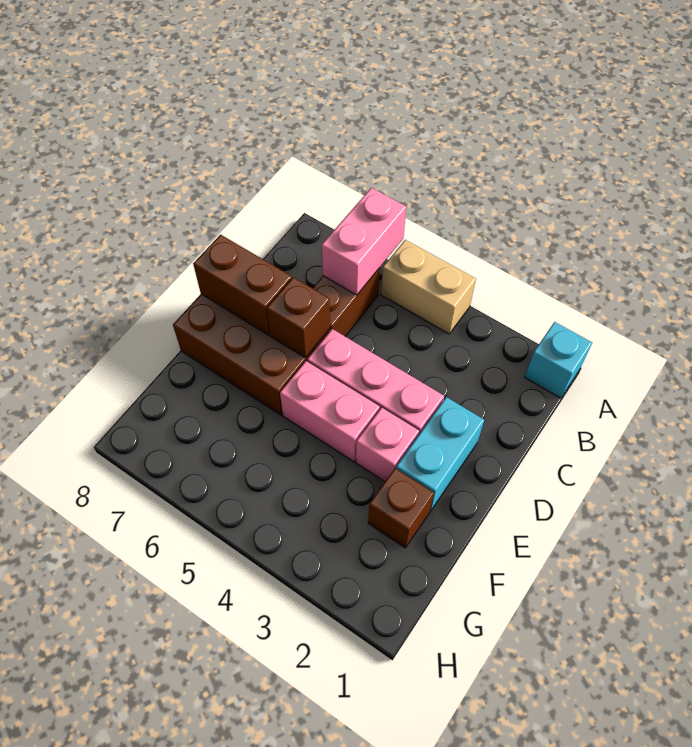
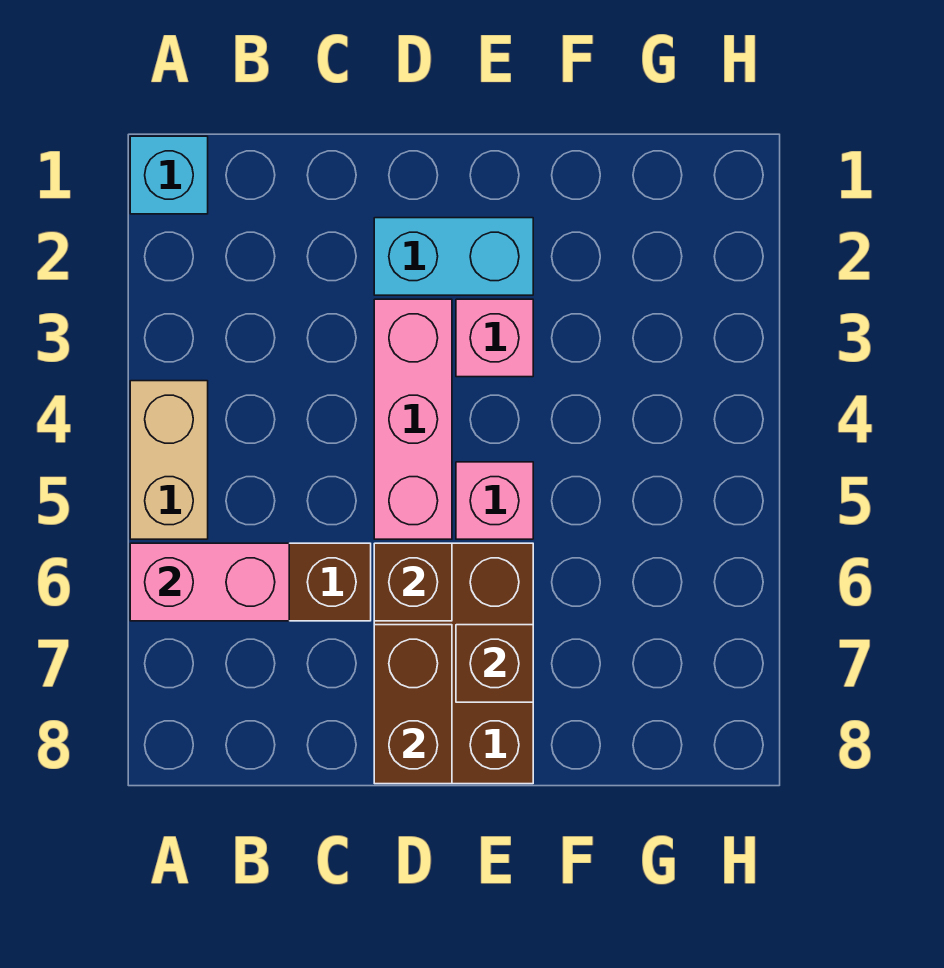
pink 1x2 brick [280,361,380,462] -> pink 1x1 brick [456,462,533,539]
brown 1x1 brick [368,468,434,548] -> brown 1x1 brick moved to [456,625,533,702]

